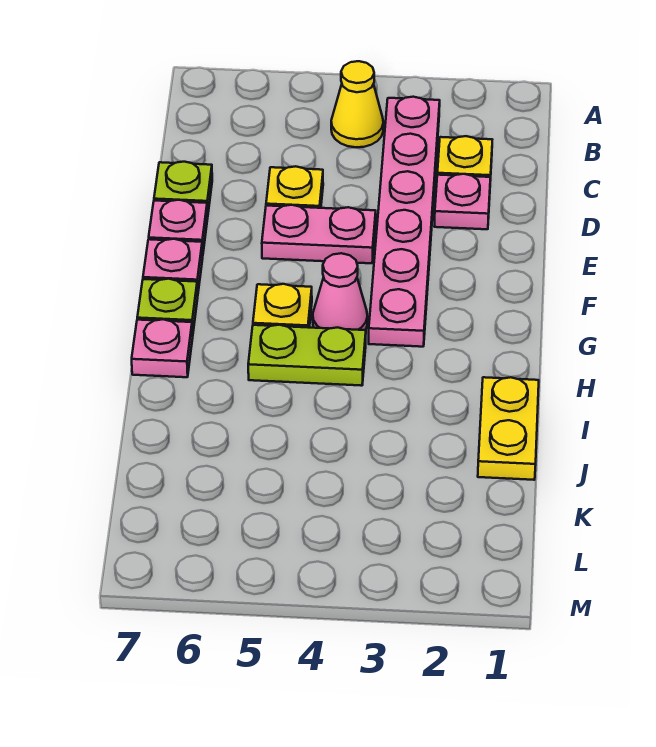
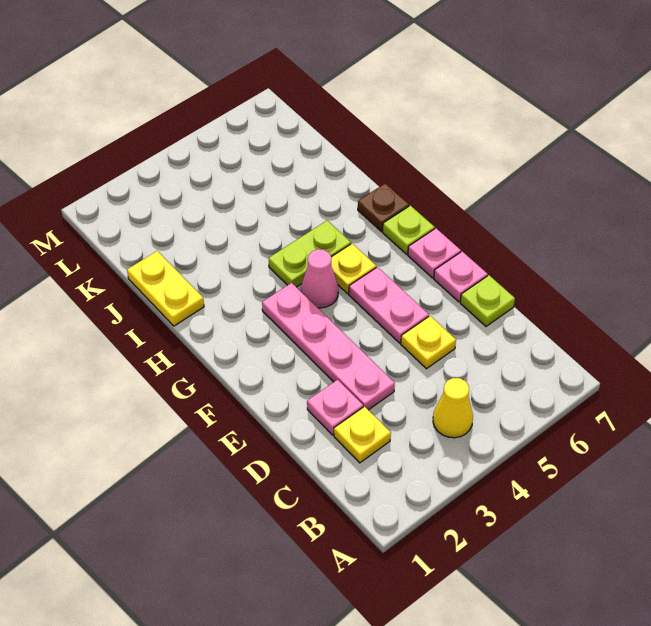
pink 1x6 plate [369,97,440,347] -> pink 1x4 plate [262,283,395,410]
pink 1x2 plate [262,205,376,263] -> pink 1x2 plate turned to [349,267,429,343]
pink 1x1 plate [132,319,193,377] -> brown 1x1 plate [358,183,409,231]

